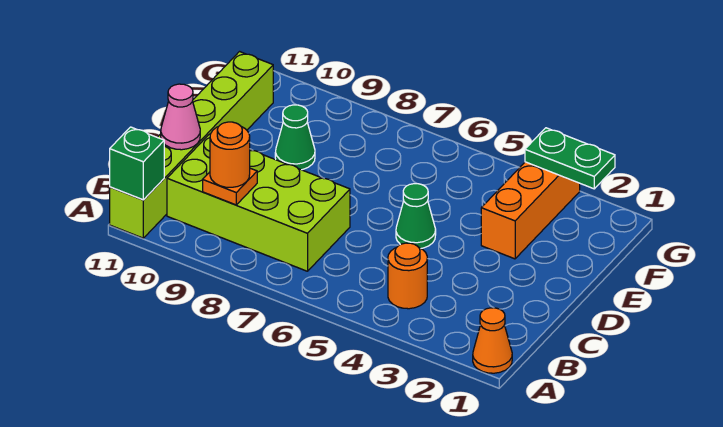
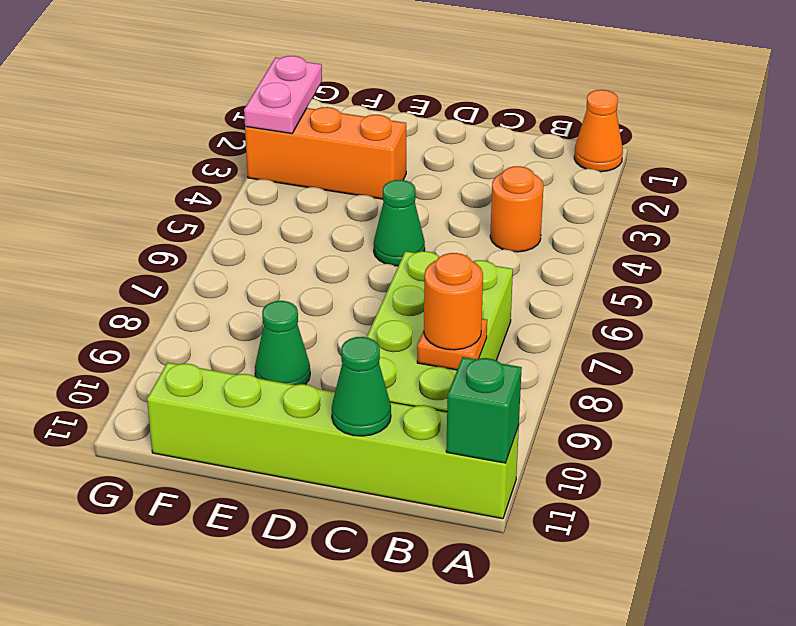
pink 1x1 cone [161,84,200,150] -> green 1x1 cone [332,337,391,436]
green 1x2 plate [525,128,615,189] -> pink 1x2 plate [244,56,322,134]

